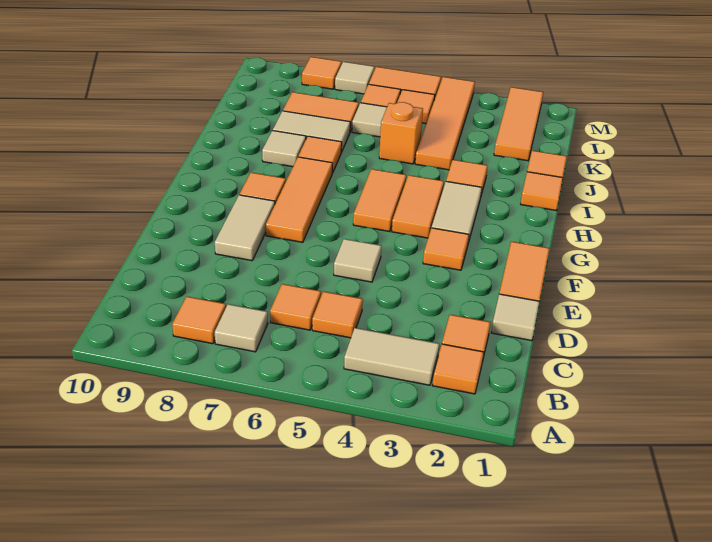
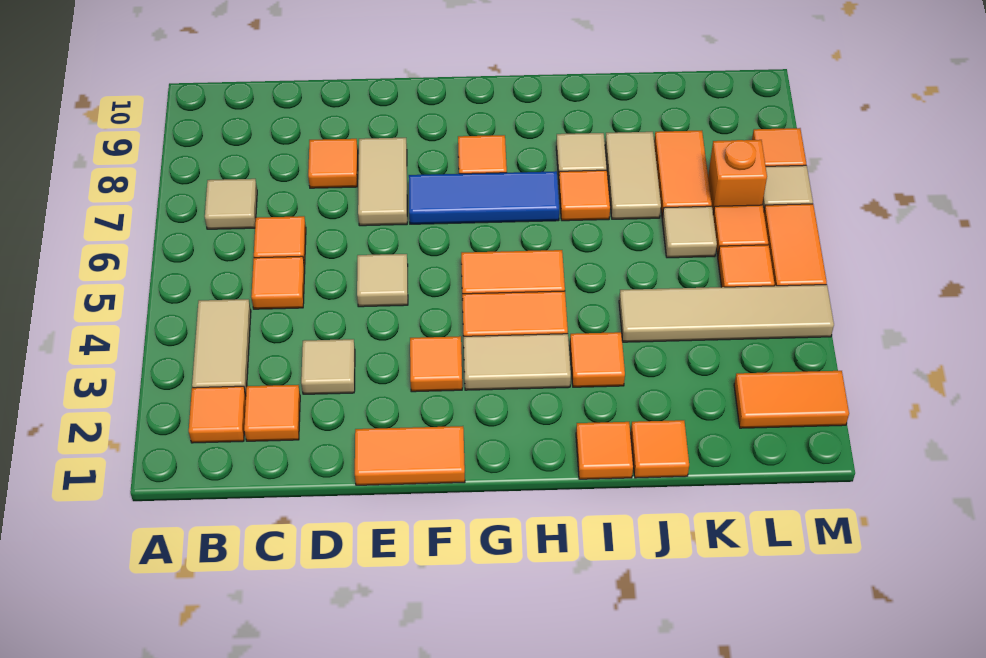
orange 1x1 tile [172,296,226,344] -> orange 1x1 tile moved to [308,139,358,188]
tan 1x1 tile [491,294,540,341] -> tan 1x1 tile moved to [301,339,355,394]
tan 1x2 tile [215,195,275,261] -> tan 1x2 tile turned to [358,138,407,226]
orange 1x3 tile [266,157,332,242] -> blue 1x3 tile [409,171,559,224]
orange 1x4 tile [415,77,475,170] -> tan 1x4 tile [619,285,834,342]
orange 1x1 brick [379,102,423,164] -> orange 1x1 brick moved to [708,140,767,213]
orange 1x3 tile [494,87,543,161] -> orange 1x2 tile [734,371,849,428]

